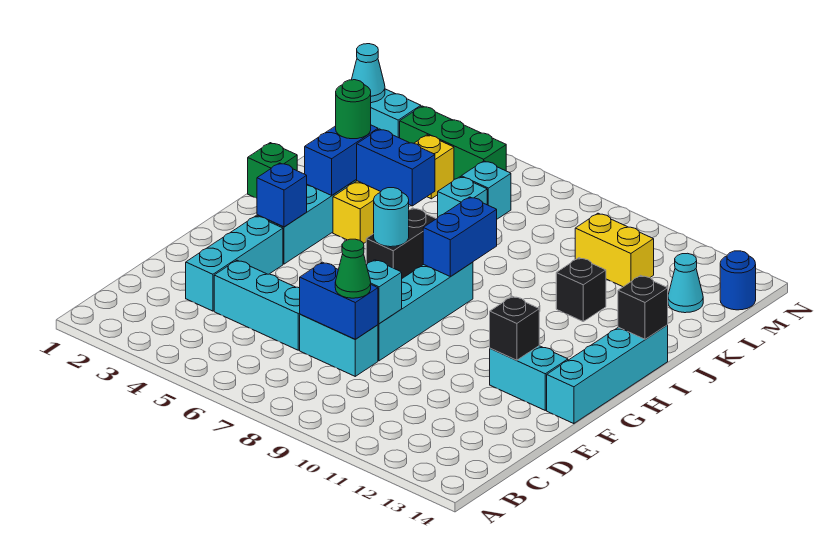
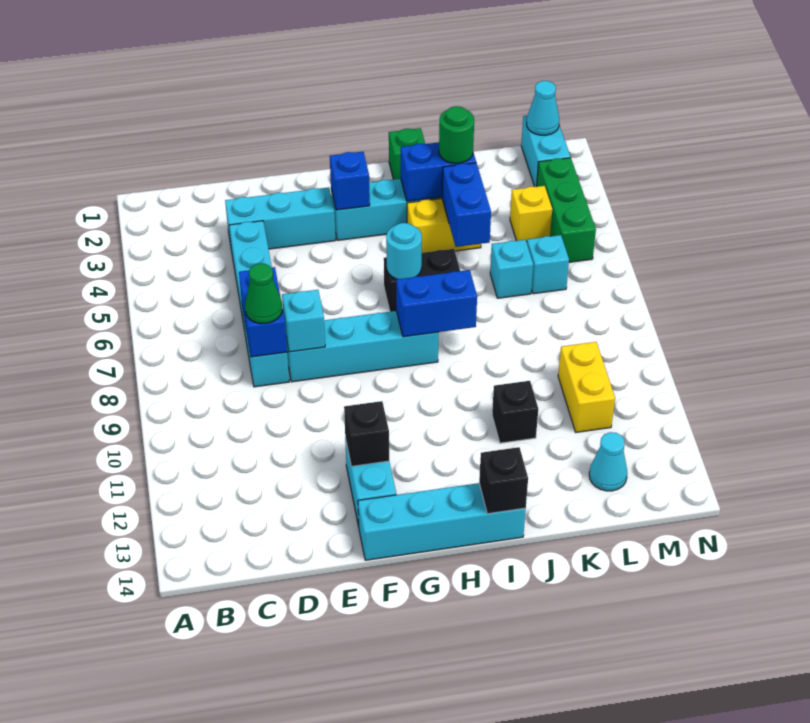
blue 1x1 round brick [720,251,756,310] -> none

